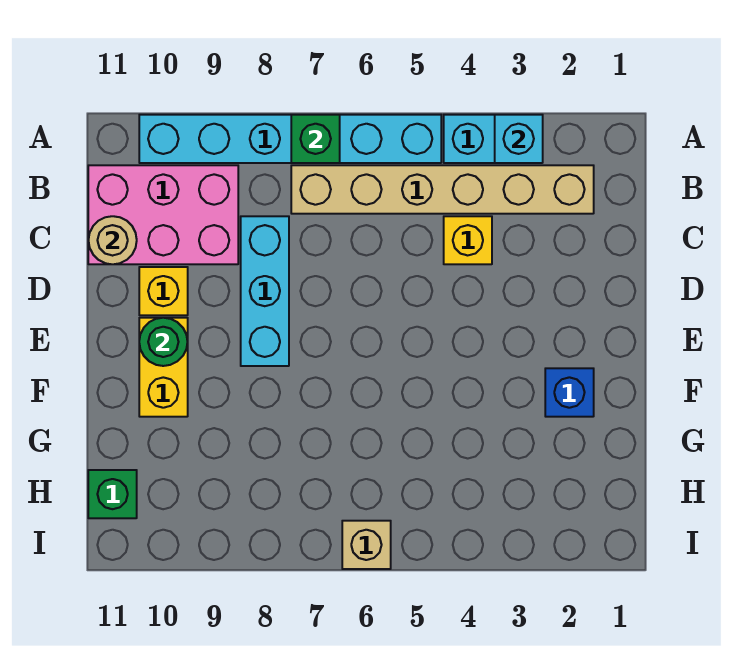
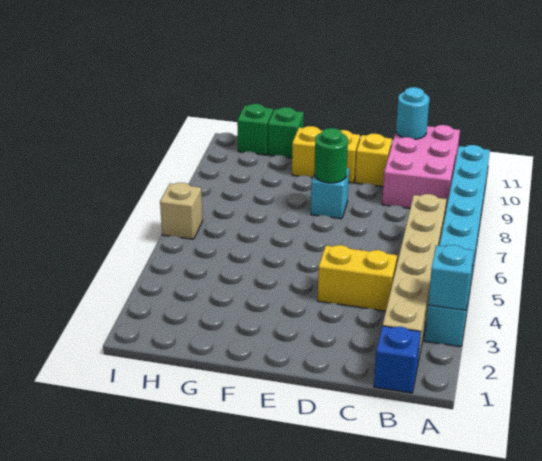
green 1x1 brick [291,115,340,163] -> green 1x1 brick moved to [268,107,304,158]
yellow 1x1 brick [444,216,492,264] -> yellow 1x2 brick [318,245,397,311]
cyan 1x3 brick [241,216,289,366] -> cyan 1x1 brick [311,168,349,219]
tan 1x1 round brick [88,216,137,264] -> cyan 1x1 round brick [396,87,429,139]
green 1x1 round brick [139,318,188,366] -> green 1x1 round brick moved to [314,128,348,183]
blue 1x1 brick [545,368,594,417] -> blue 1x1 brick moved to [374,326,421,393]

